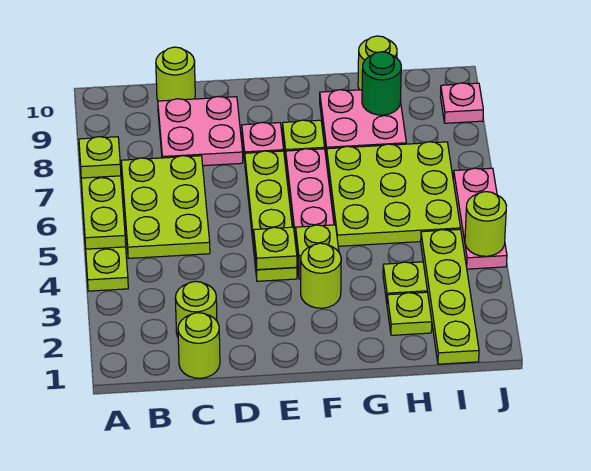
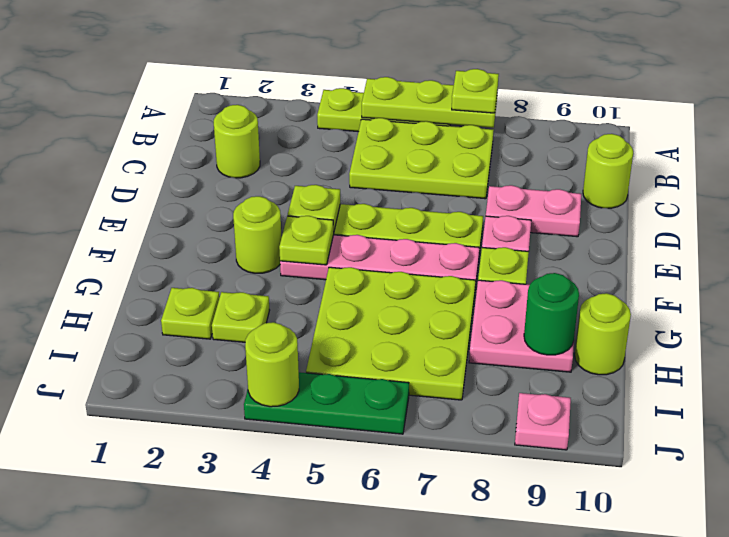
lime 1x1 round brick [178,313,220,378] -> none
pink 2x2 plate [158,97,243,166] -> pink 1x2 plate [486,185,581,237]
lime 1x4 plate [421,229,479,364] -> none
pink 1x3 plate [453,168,507,269] -> green 1x3 plate [244,372,409,434]

